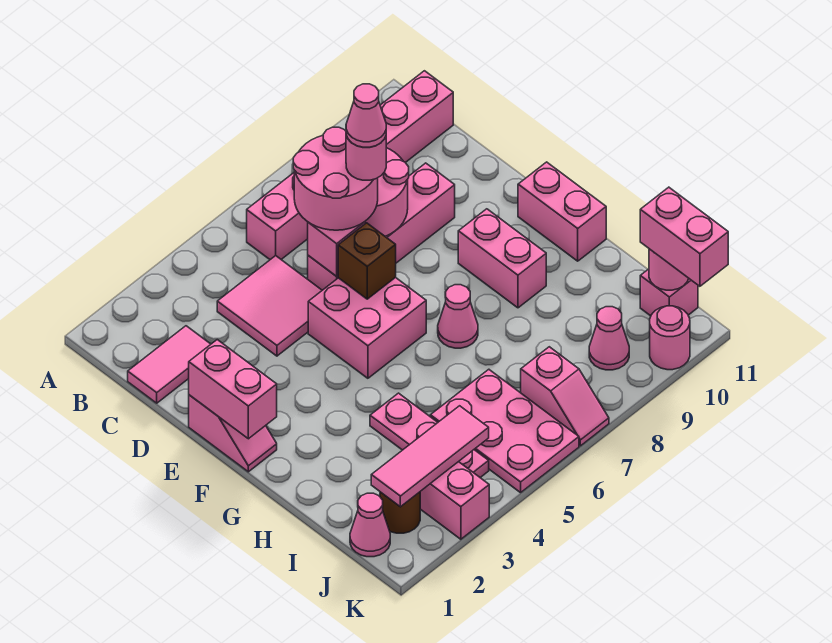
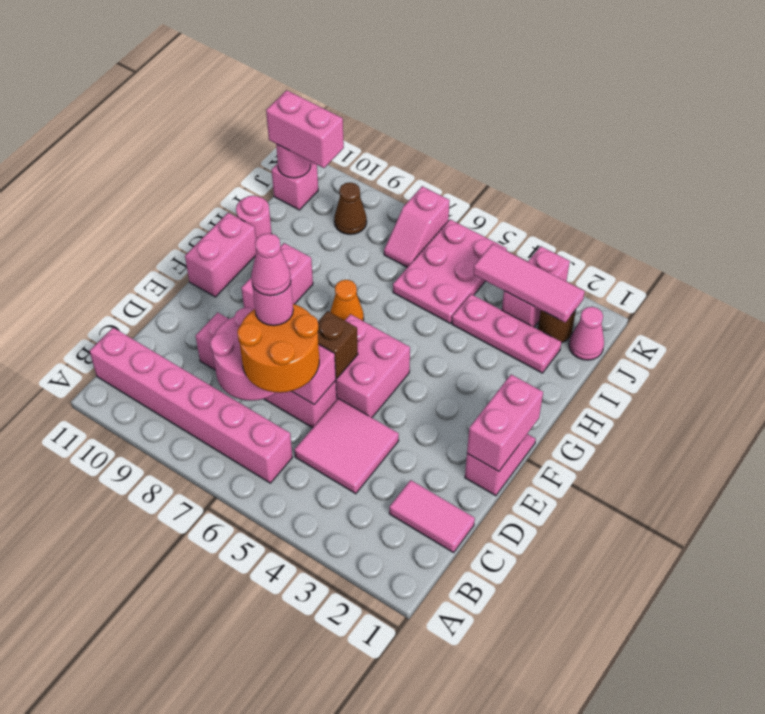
pink 2x2 round brick [293,127,378,230] -> orange 2x2 round brick [237,304,319,393]
pink 1x1 cone [438,285,478,348] -> orange 1x1 cone [330,280,364,321]
pink 1x3 plate [370,393,489,478] -> pink 1x3 plate turned to [452,294,561,373]
pink 1x2 slope [521,347,609,446] -> pink 1x2 slope turned to [384,186,450,267]
pink 1x1 cone [589,307,629,370] -> brown 1x1 cone [334,182,367,235]
pink 1x2 brick [640,187,728,286] -> pink 1x2 brick turned to [266,90,344,168]
pink 1x1 round brick [650,306,690,370] -> pink 1x1 round brick moved to [236,196,272,239]

